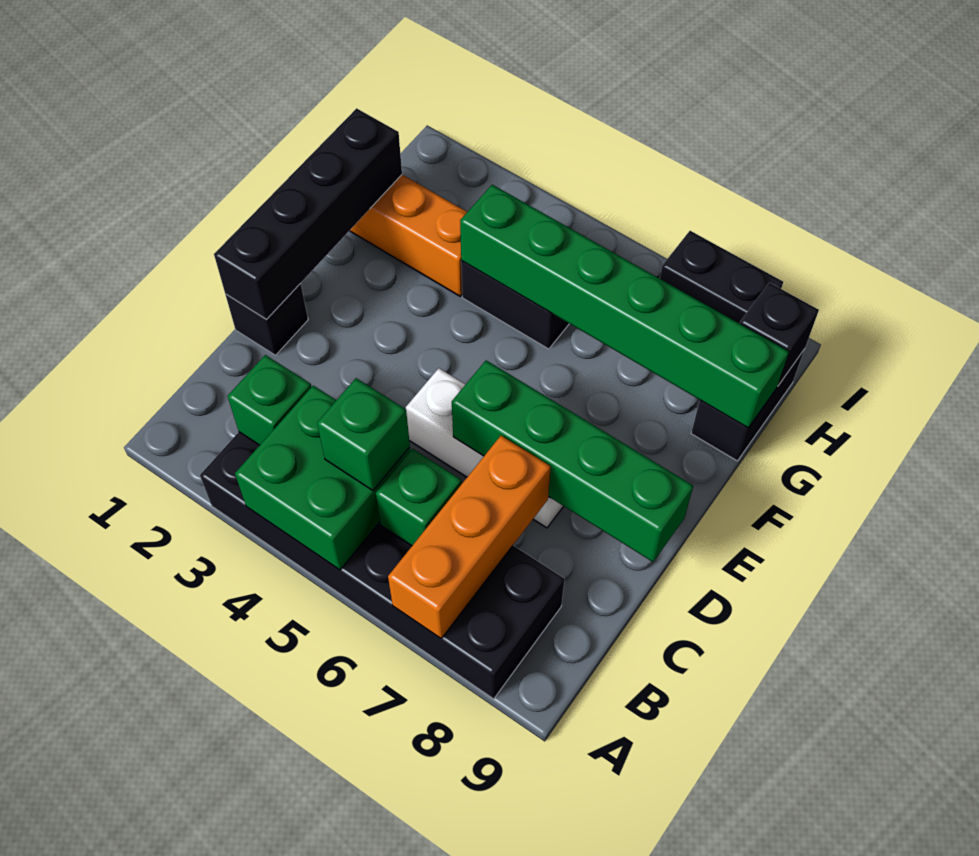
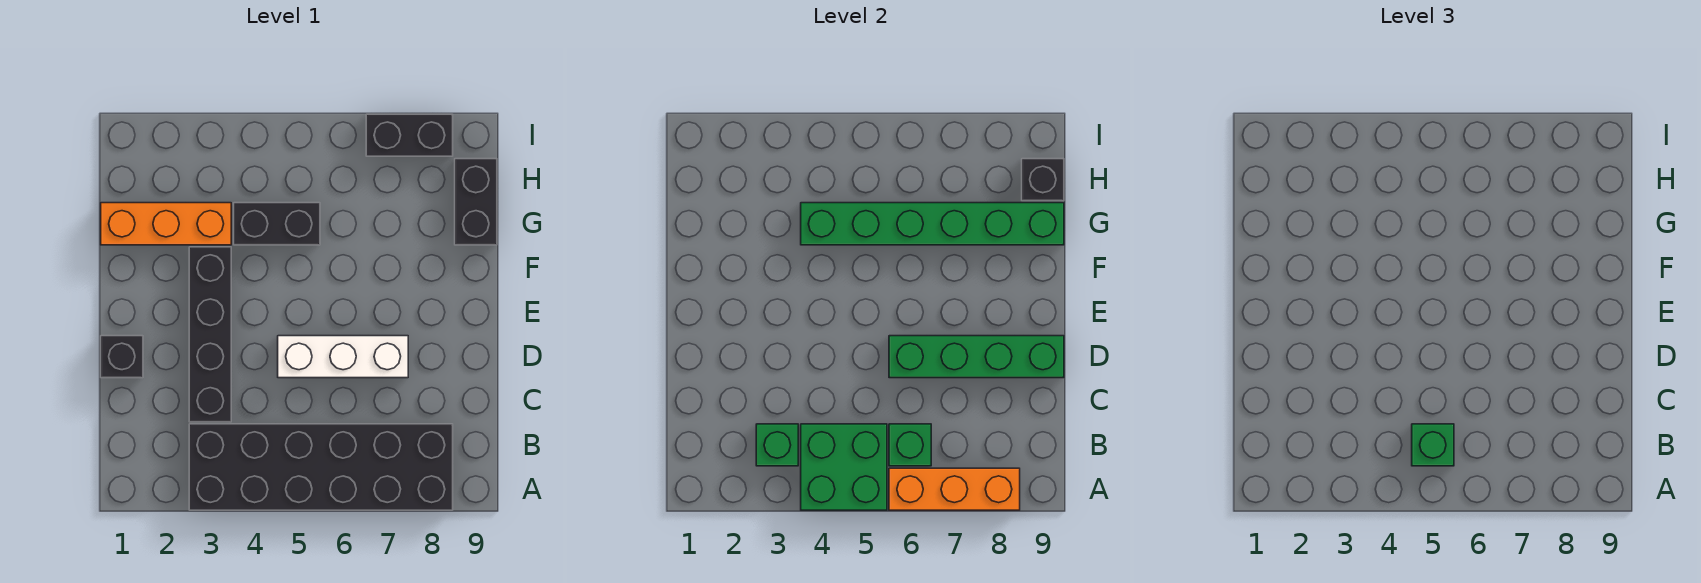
orange 1x3 brick [388,436,551,638] -> orange 1x3 brick turned to [889,468,1020,510]
black 1x4 brick [214,108,402,320] -> black 1x4 brick moved to [189,247,231,422]

